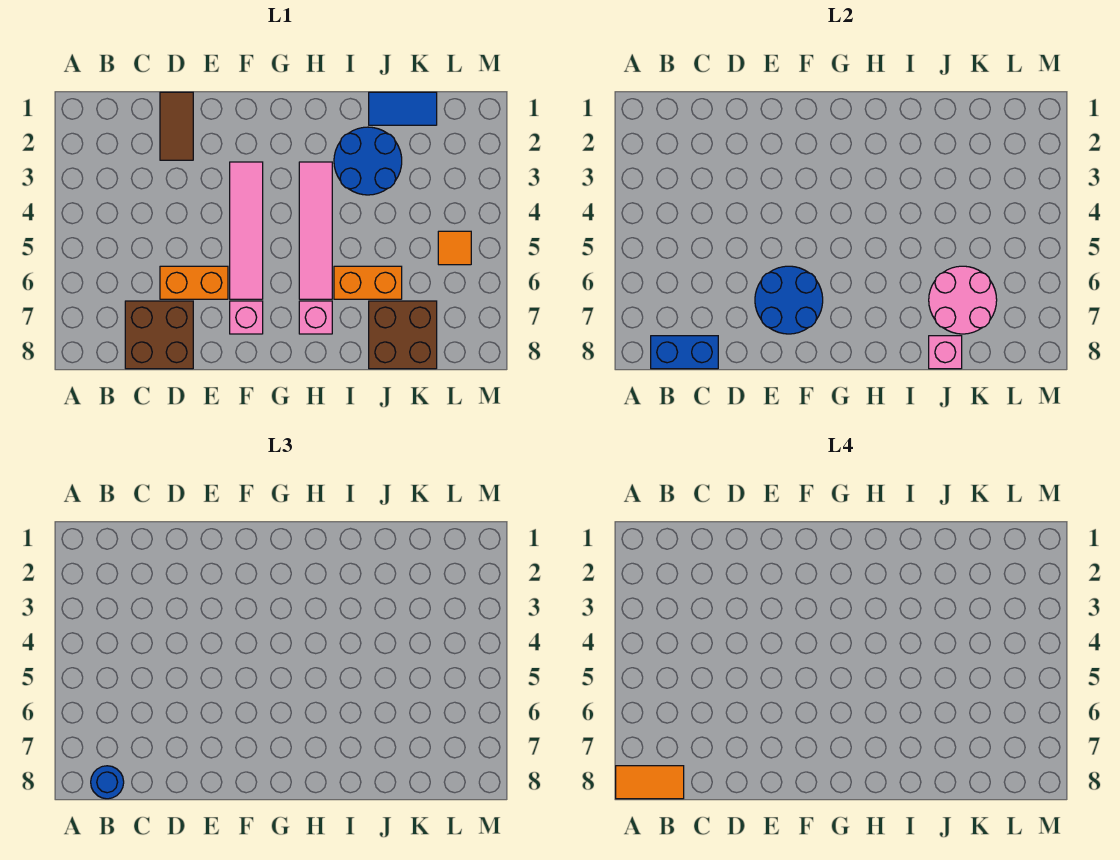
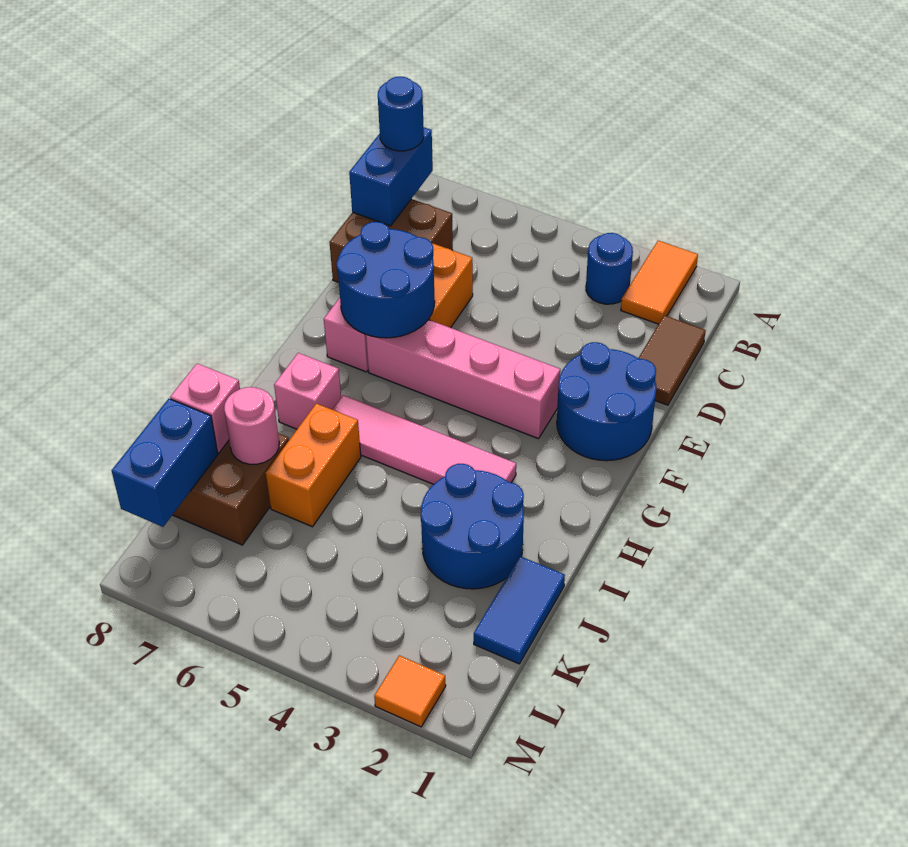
orange 1x2 tile [616,766,684,799] -> orange 1x2 tile moved to [621,241,698,324]
none -> blue 1x1 round brick [586,233,633,304]
brown 1x2 tile [160,92,193,160] -> brown 1x2 tile turned to [638,315,706,405]
none -> blue 2x2 round brick [557,342,656,461]
pink 1x4 tile [230,162,263,299] -> pink 1x4 brick [366,320,560,439]
pink 2x2 round brick [929,266,997,334] -> pink 1x1 round brick [224,387,279,464]
none -> blue 1x2 brick [112,399,218,527]
orange 1x1 tile [438,231,471,265] -> orange 1x1 tile moved to [374,655,446,727]

